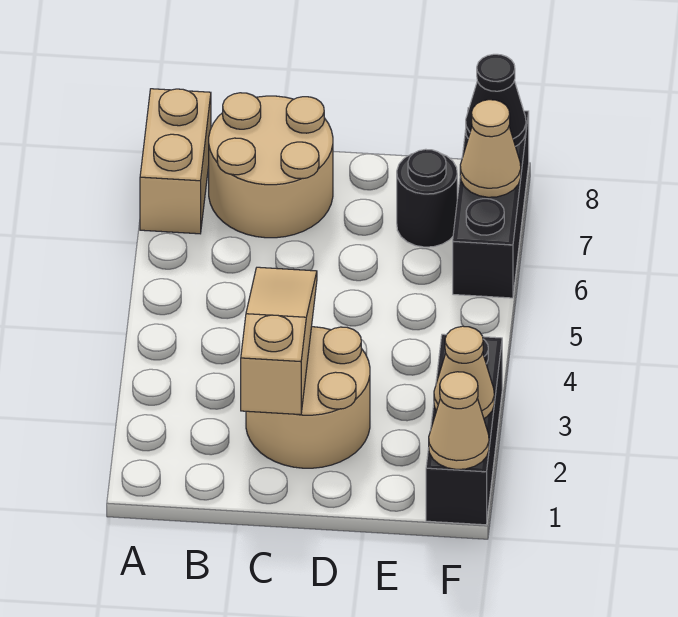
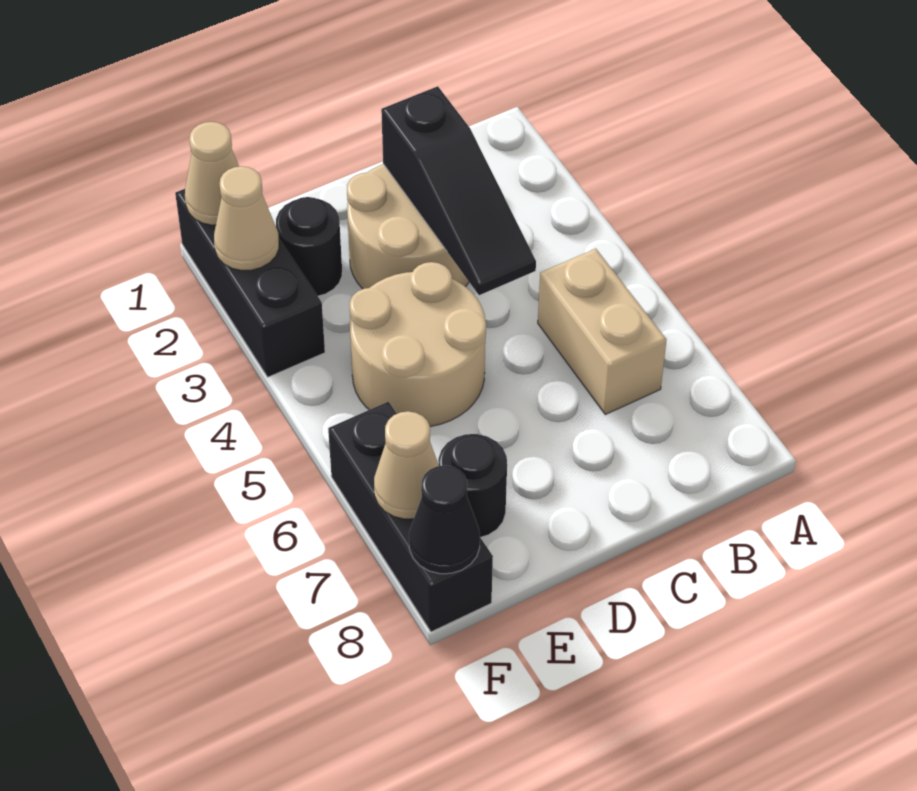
tan 1x2 brick [140,89,211,234] -> tan 1x2 brick moved to [538,249,666,415]
tan 2x2 round brick [209,93,333,238] -> tan 2x2 round brick moved to [350,262,486,427]
tan 1x3 slope [241,267,317,415] -> black 1x3 slope [381,86,536,295]
none -> black 1x1 round brick [276,197,342,296]

